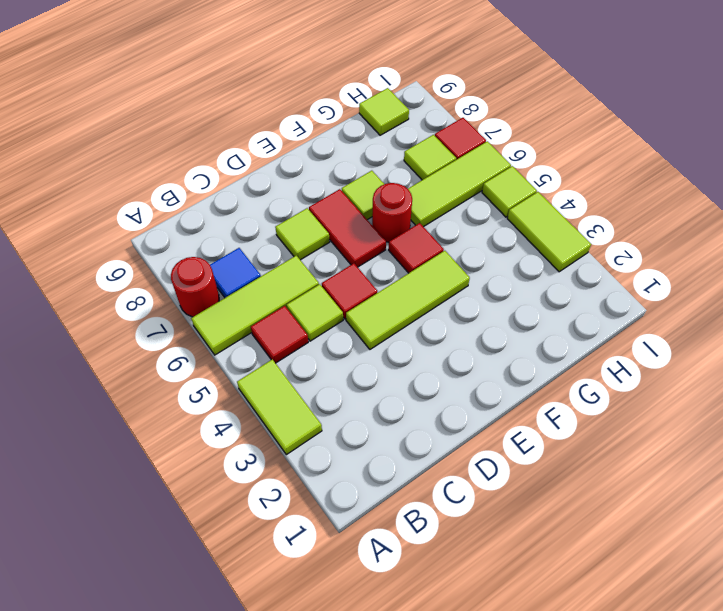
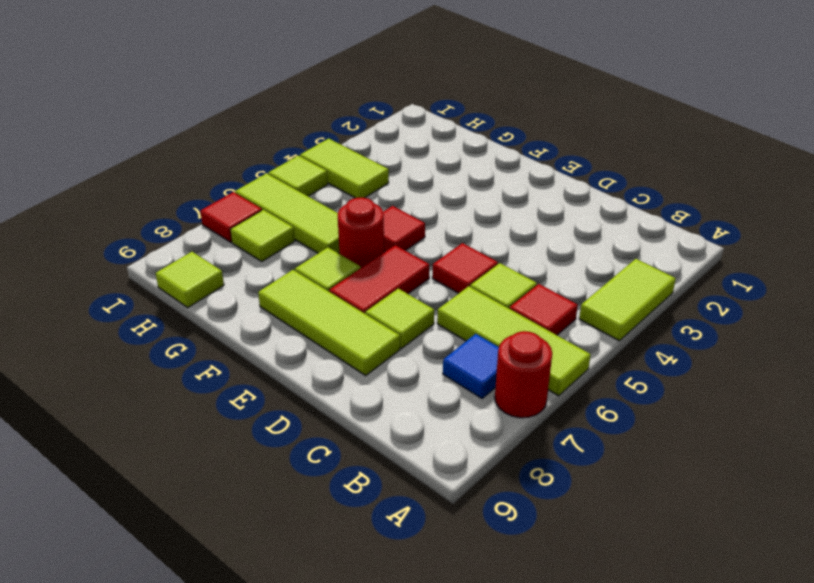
lime 1x3 tile [346,251,470,349] -> lime 1x3 tile moved to [258,270,400,375]
lime 1x2 tile [507,192,591,272] -> lime 1x2 tile turned to [300,139,389,198]

